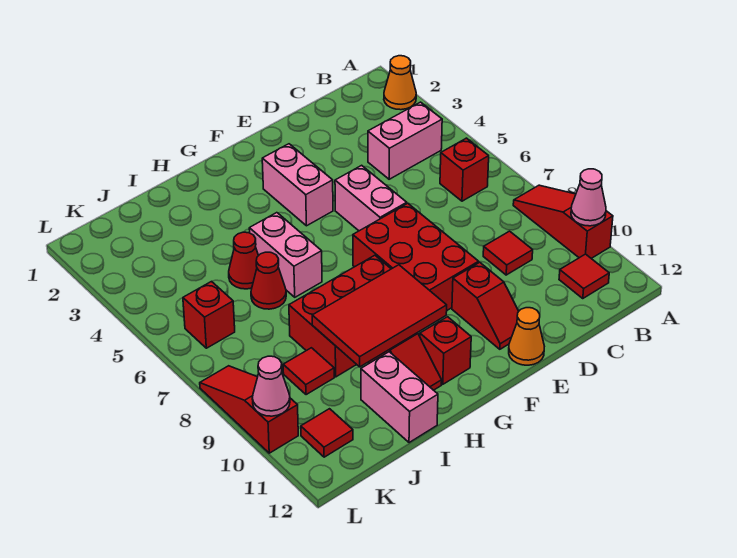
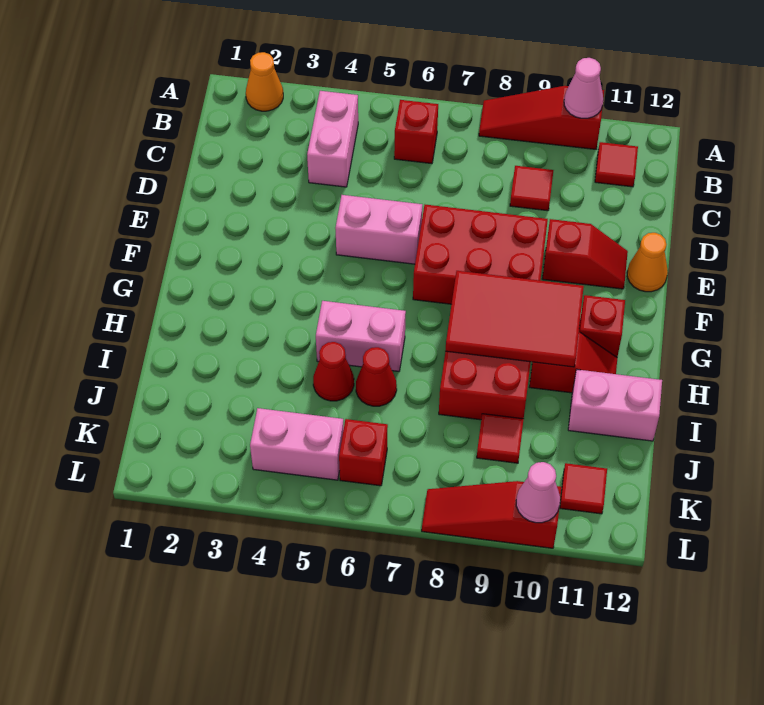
pink 1x2 brick [262,144,333,226] -> pink 1x2 brick moved to [250,408,344,480]
red 2x3 tile [312,265,447,367] -> red 2x3 tile turned to [446,271,584,367]

